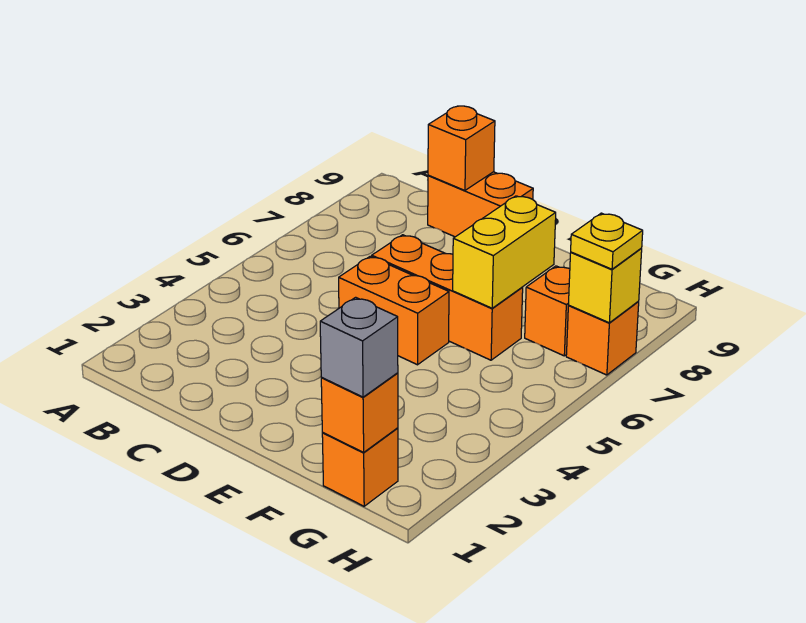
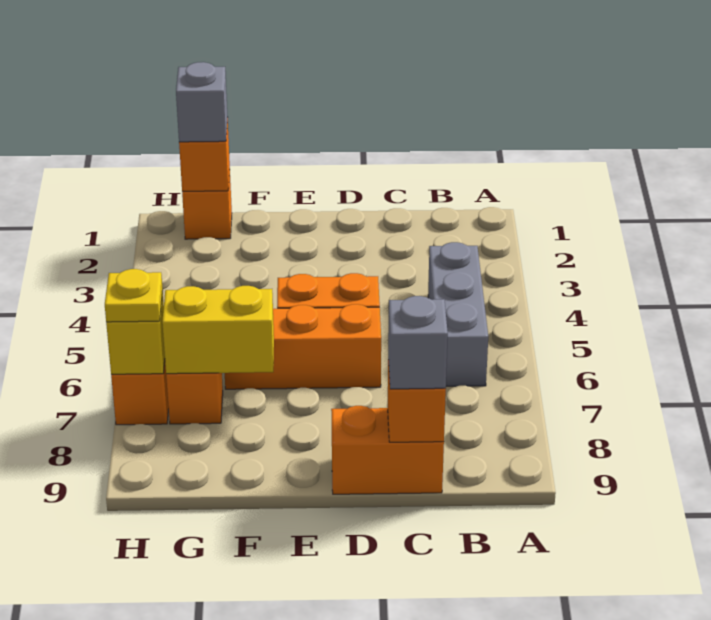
none -> grey 1x3 brick [428,242,488,386]
none -> grey 1x1 brick [388,296,448,389]
yellow 1x2 brick [453,196,556,308] -> yellow 1x2 brick turned to [162,286,274,374]

